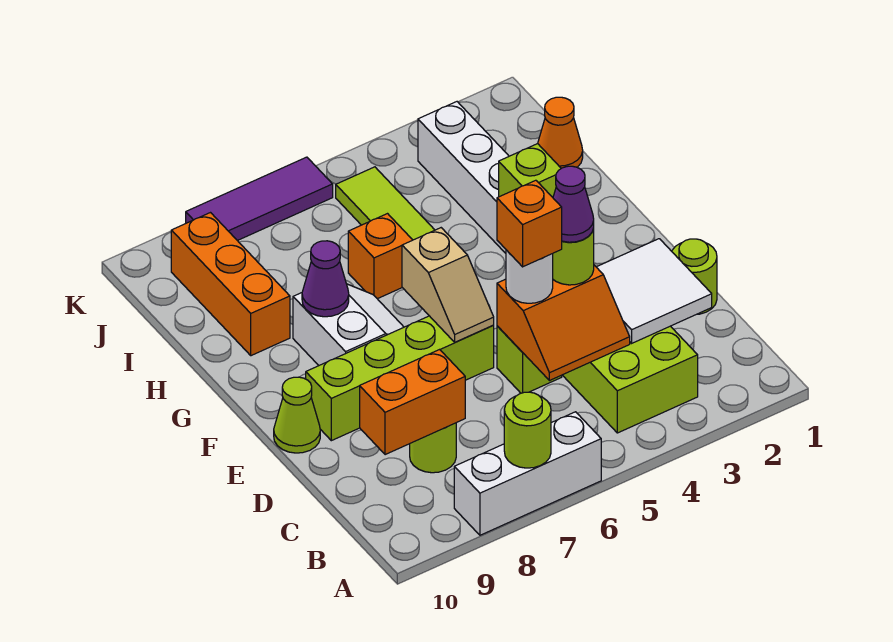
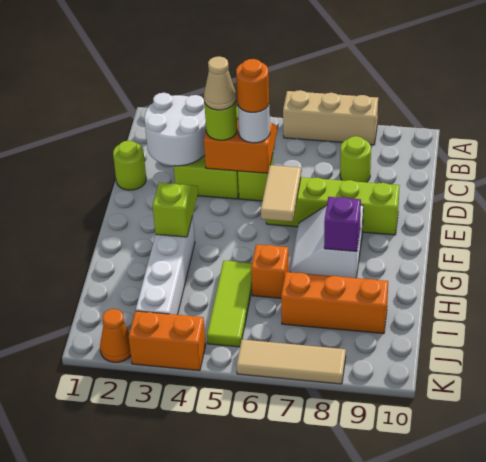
white 1x3 brick [454,412,601,535] -> tan 1x3 brick [283,90,378,145]
lime 1x1 round brick [504,392,551,468] -> none
white 2x2 tile [597,239,712,343] -> white 2x2 round brick [144,93,206,166]
orange 1x2 brick [360,350,465,455] -> orange 1x2 brick moved to [129,311,206,371]
purple 1x1 cone [553,166,594,242] -> tan 1x1 cone [204,56,236,110]
orange 1x1 brick [497,180,562,267] -> orange 1x1 round brick [236,59,269,112]
tan 1x2 slope [402,228,494,342] -> tan 1x2 tile [261,165,301,222]
lime 1x1 cone [274,377,320,453] -> none
purple 1x1 cone [302,241,349,317] -> purple 1x1 brick [324,197,361,251]
orange 1x3 brick [171,213,290,356] -> orange 1x3 brick turned to [281,272,388,334]
orange 1x1 cone [538,97,583,168] -> orange 1x1 cone moved to [100,309,131,362]
purple 1x3 tile [186,157,333,241] -> tan 1x3 tile [236,340,346,384]

